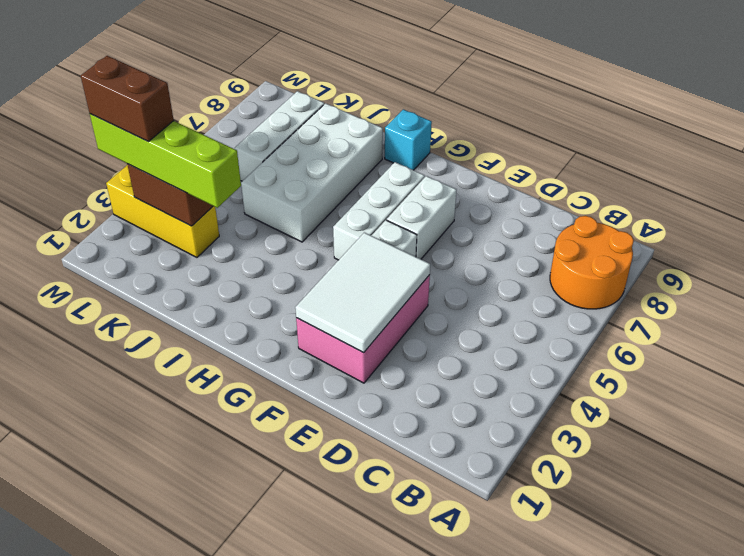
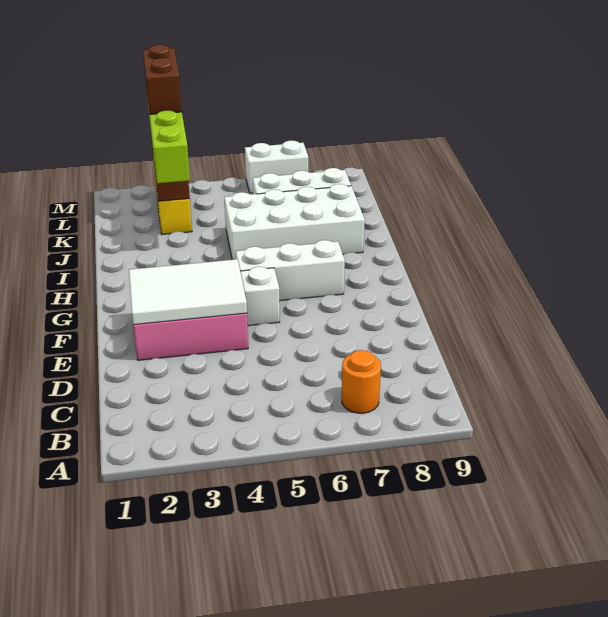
orange 2x2 round brick [550,216,634,309] -> orange 1x1 round brick [342,350,381,413]
white 1x2 brick [387,176,457,259] -> white 1x2 brick moved to [245,141,308,193]
cyan 1x1 brick [385,109,432,170] -> none

